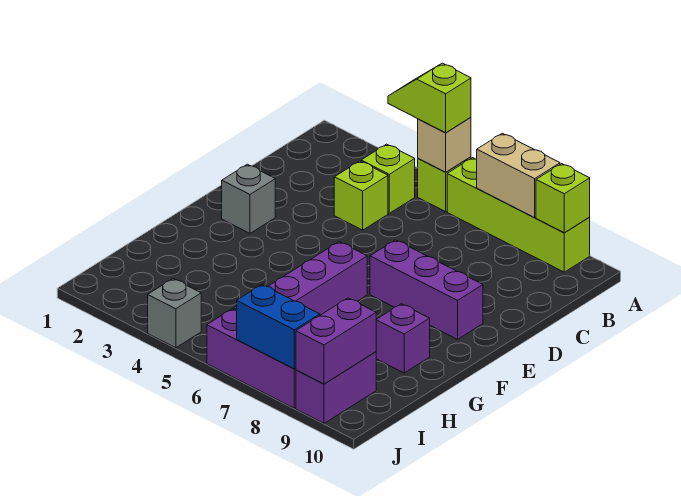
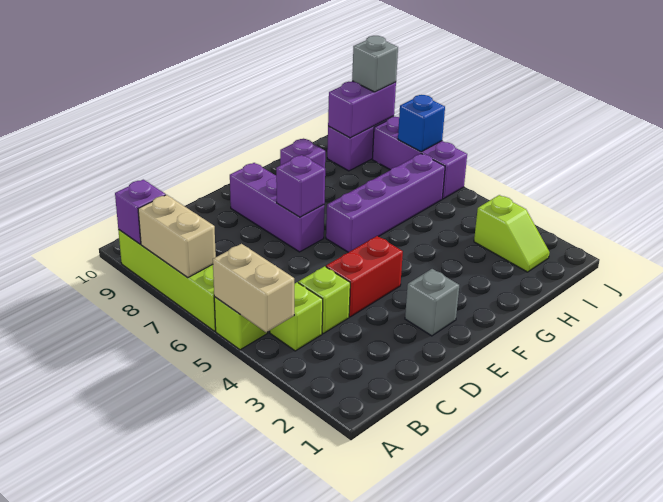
lime 1x2 slope [388,63,471,133] -> lime 1x2 slope moved to [474,195,550,272]
tan 1x1 brick [418,118,471,172] -> tan 1x2 brick [213,244,294,332]
lime 1x1 brick [536,164,590,233] -> purple 1x1 brick [115,180,166,244]
none -> red 1x2 brick [326,236,403,317]
none -> purple 1x1 brick [276,155,325,217]
grey 1x1 brick [148,279,201,348] -> grey 1x1 brick moved to [352,36,398,92]
blue 1x2 brick [237,285,320,369] -> blue 1x1 brick [398,95,445,152]

